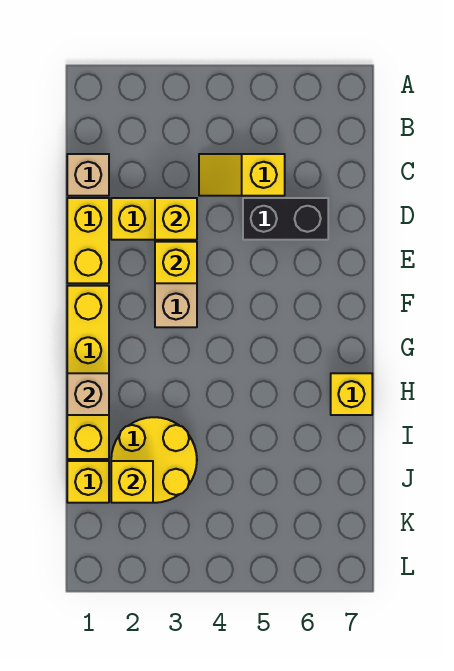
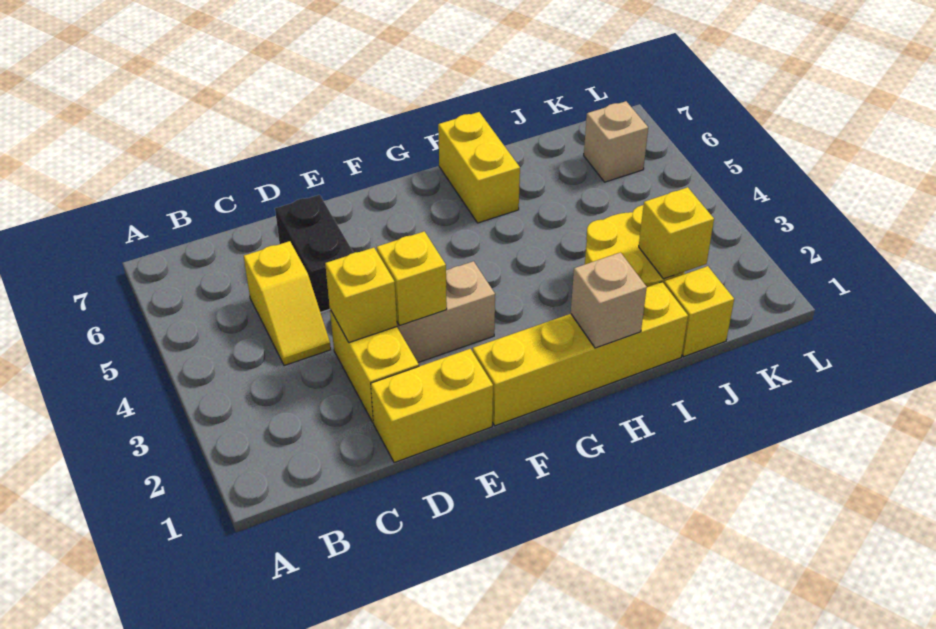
tan 1x1 brick [67,154,109,196] -> tan 1x1 brick moved to [584,101,648,182]
yellow 1x1 brick [331,373,372,415] -> yellow 1x2 brick [438,112,520,223]

